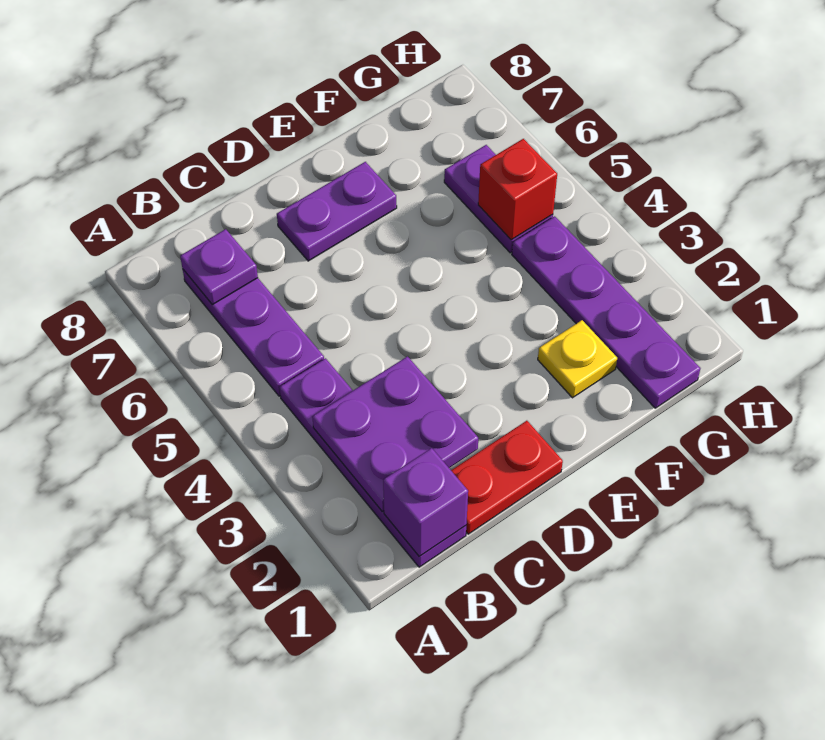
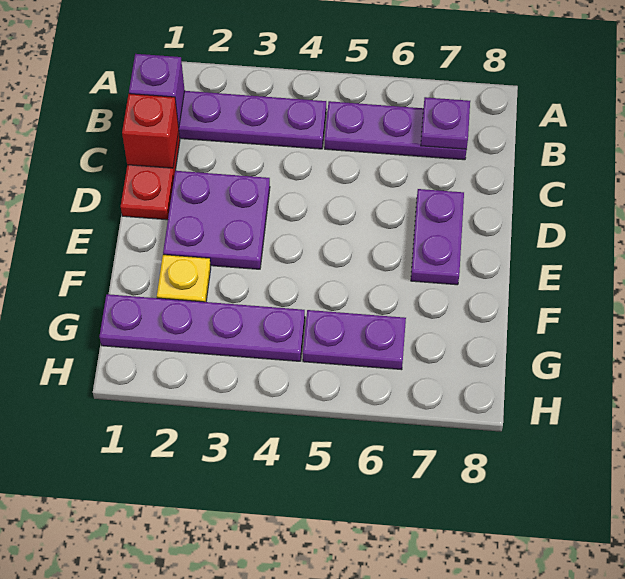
purple 2x2 plate [312,356,478,512] -> purple 2x2 plate moved to [163,171,270,269]
red 1x1 brick [478,139,557,240] -> red 1x1 brick moved to [122,94,179,168]

